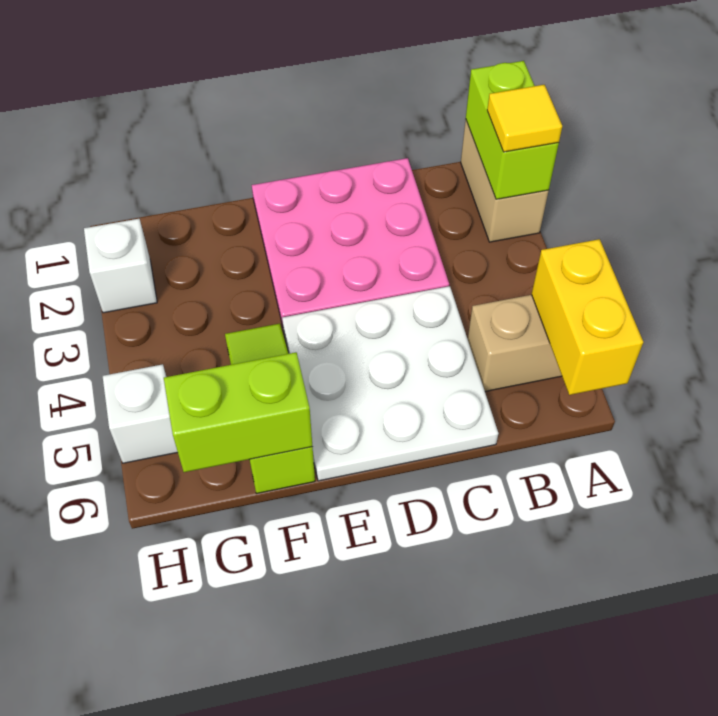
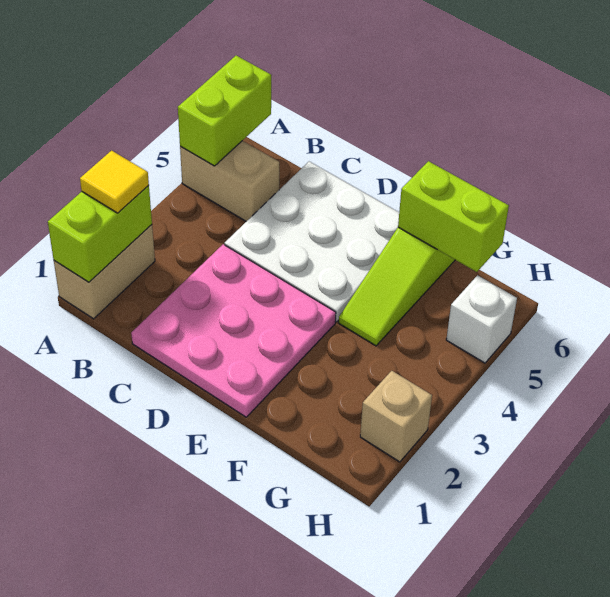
yellow 1x2 brick [532,239,643,395] -> lime 1x2 brick [178,56,271,166]
white 1x1 brick [84,219,157,313] -> tan 1x1 brick [360,371,432,462]

